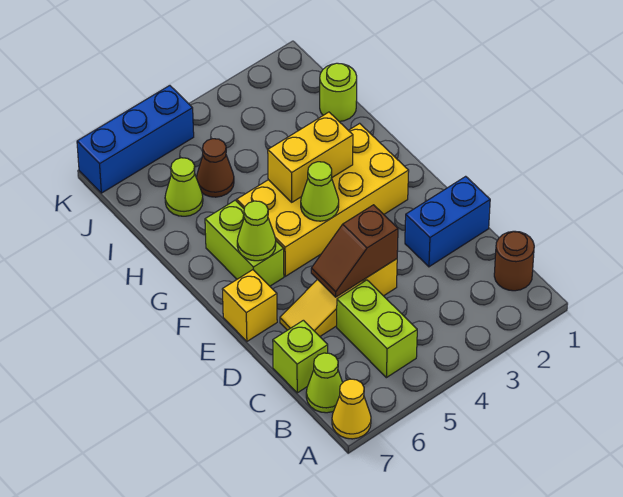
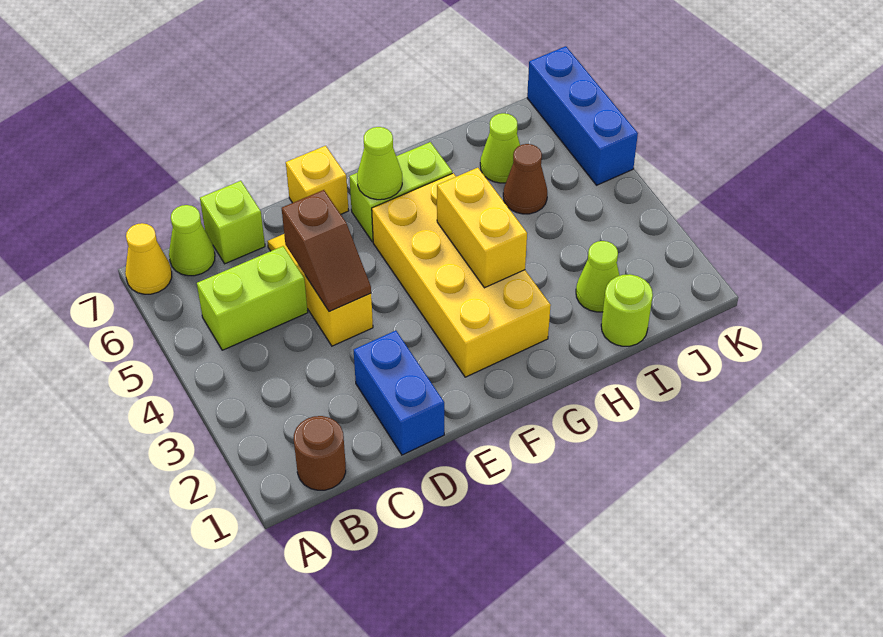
brown 1x2 slope [311,205,398,297] -> brown 1x2 slope turned to [282,190,371,311]
lime 1x1 cone [301,162,339,221] -> lime 1x1 cone moved to [576,241,620,312]

